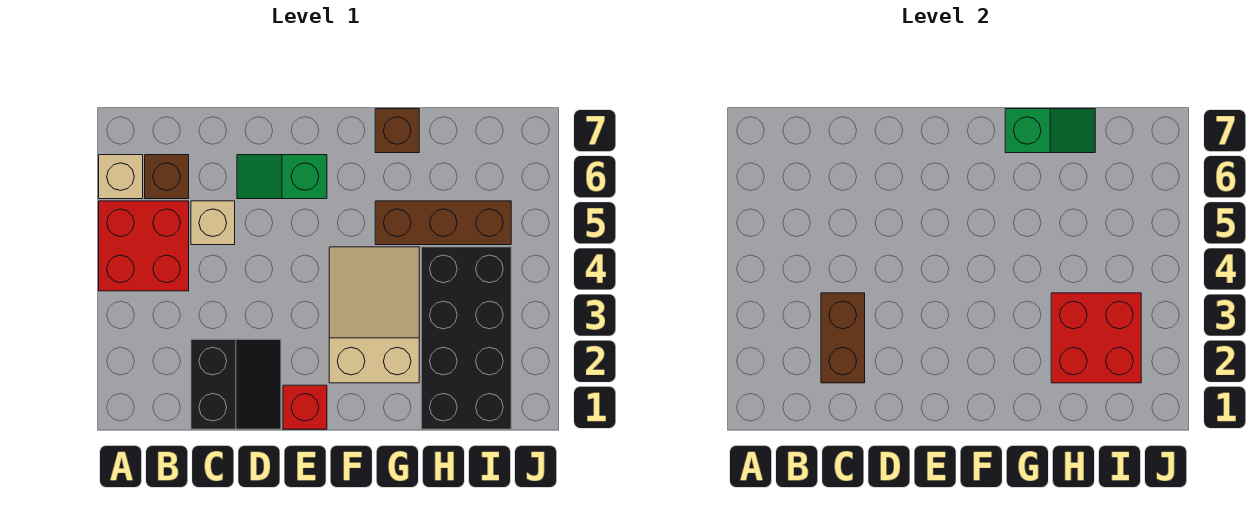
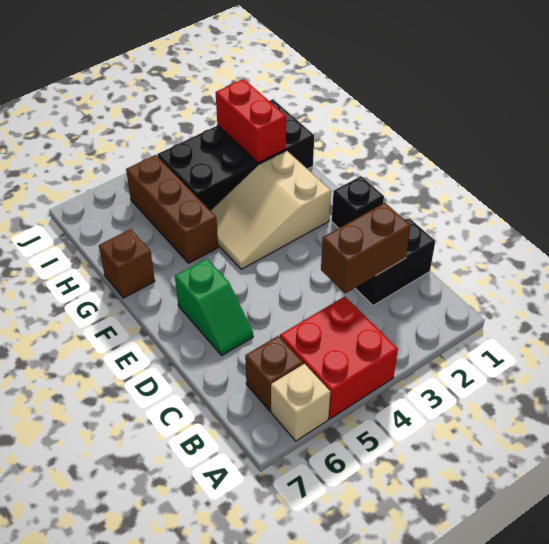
tan 1x1 brick [191,201,235,245] -> none
red 1x1 brick [283,385,327,429] -> black 1x1 brick [332,176,384,228]
green 1x2 slope [1005,109,1095,153] -> none
red 2x2 brick [1051,293,1141,383] -> red 1x2 brick [216,79,286,163]

